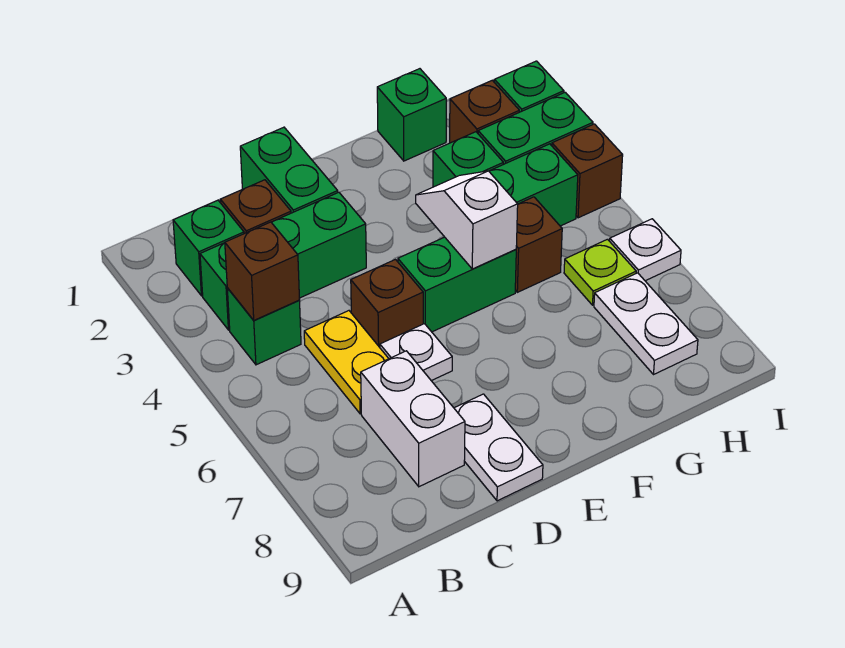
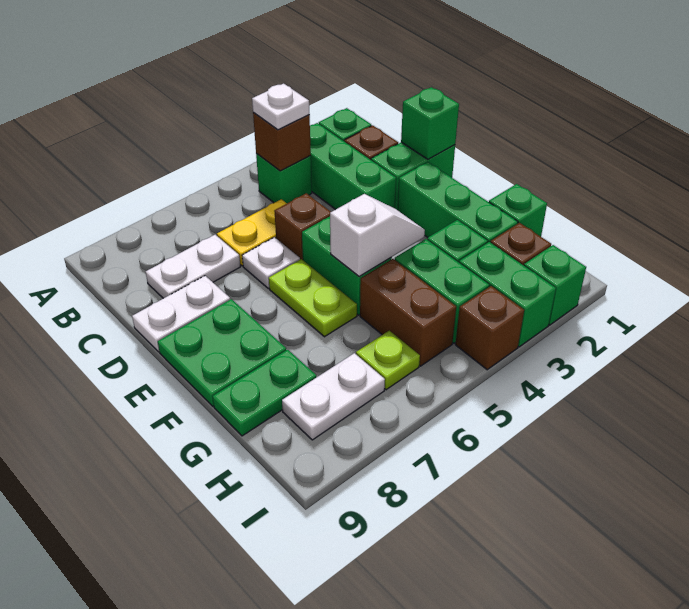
white 1x2 brick [361,351,465,487] -> white 1x2 plate [146,235,240,298]
none -> green 1x1 brick [401,87,459,159]
none -> green 1x3 brick [398,162,518,243]
none -> lime 1x2 plate [269,259,357,337]
none -> green 2x2 plate [158,299,286,406]
brown 1x1 brick [515,197,562,292] -> brown 1x2 brick [360,259,456,366]
none -> green 1x2 plate [213,350,317,436]
white 1x1 plate [610,219,681,281] -> white 1x1 plate moved to [252,84,309,130]

